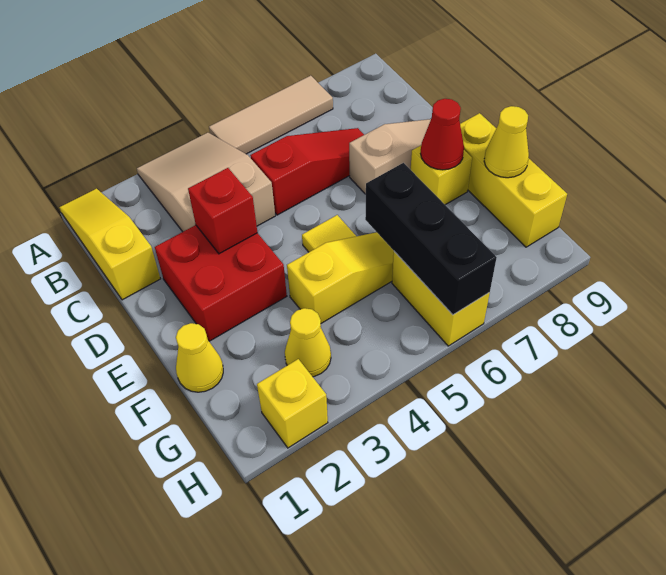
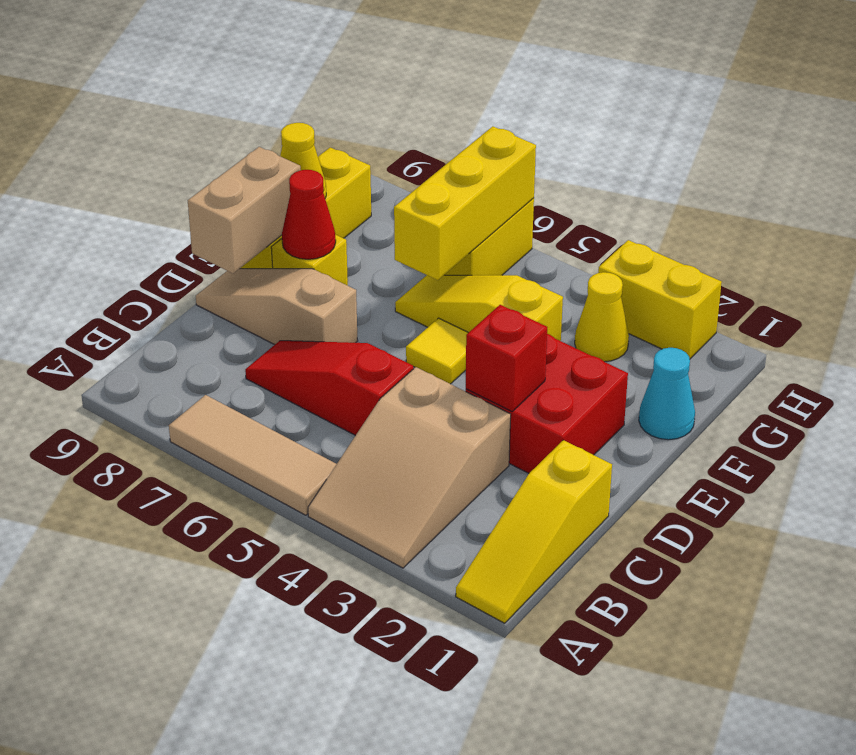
none -> tan 1x2 brick [188,147,301,273]
yellow 1x1 cone [176,323,223,392] -> cyan 1x1 cone [639,348,695,440]
black 1x3 brick [365,163,497,315] -> yellow 1x3 brick [394,126,536,280]
yellow 1x1 brick [257,359,328,448] -> yellow 1x2 brick [598,240,722,359]

